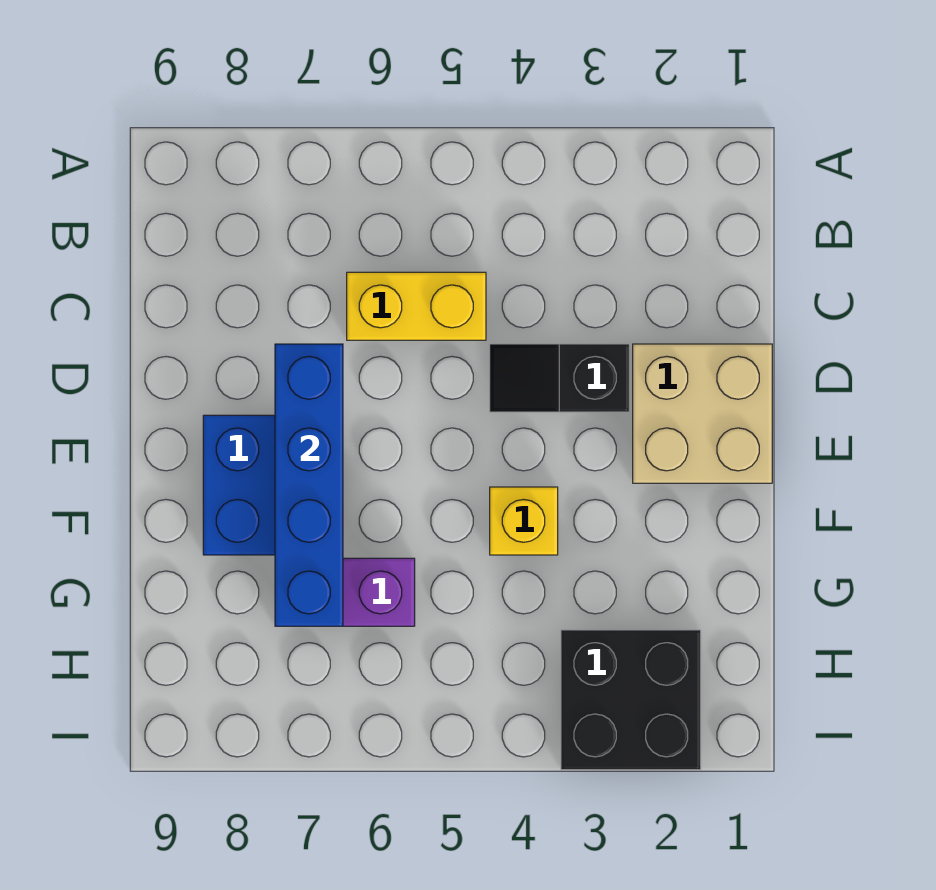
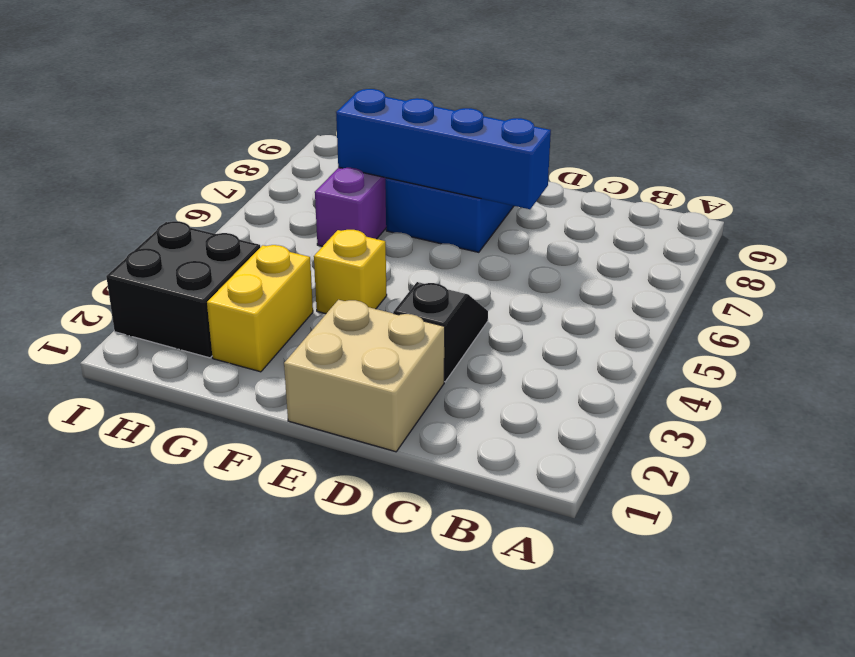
yellow 1x2 brick [347,272,486,340] -> yellow 1x2 brick moved to [207,245,313,372]

